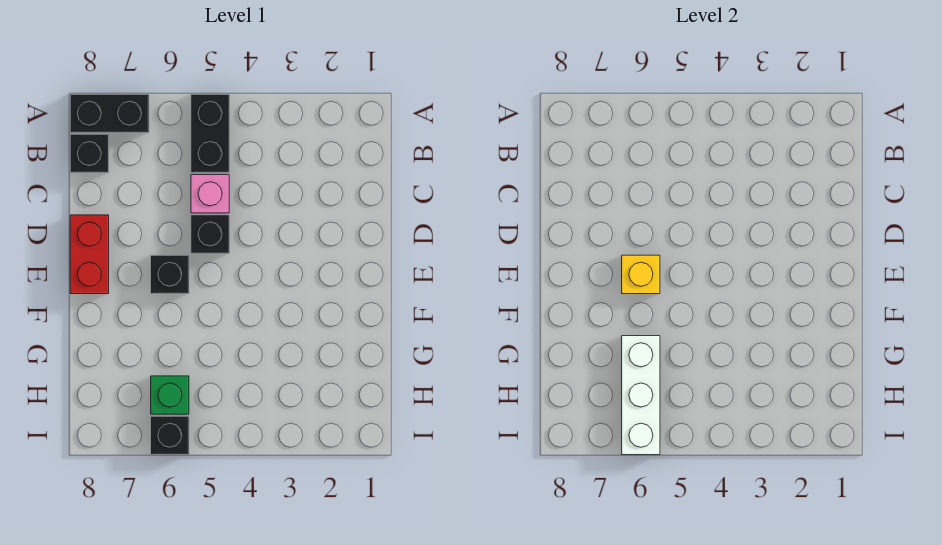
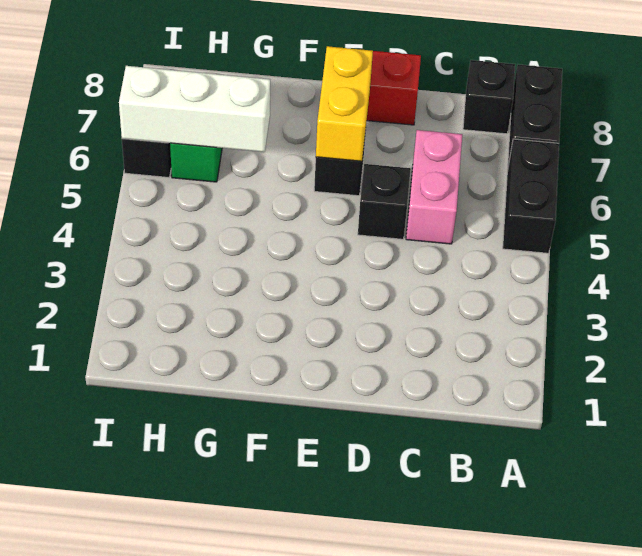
black 1x2 brick [191,94,229,173] -> black 1x2 brick turned to [503,139,559,253]
pink 1x1 brick [191,175,229,213] -> pink 1x2 brick [406,130,462,244]
yellow 1x1 brick [622,255,660,294] -> yellow 1x2 brick [316,46,373,161]

